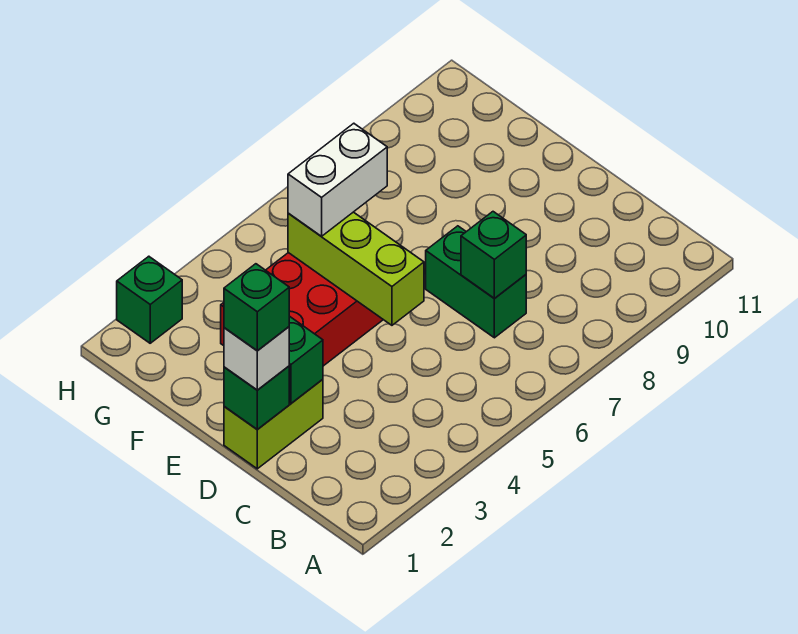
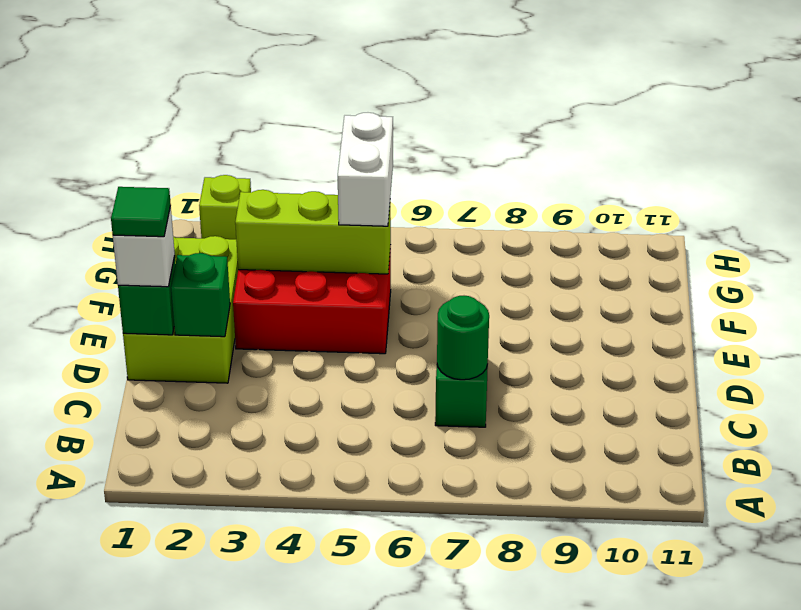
green 1x1 brick [461,212,526,299] -> green 1x1 round brick [437,296,489,380]
lime 1x2 brick [224,379,323,469] -> lime 2x3 brick [123,236,238,383]
green 1x1 brick [224,264,289,351] -> green 1x1 tile [111,187,171,237]
lime 1x3 brick [288,212,424,325] -> lime 1x3 brick turned to [235,190,391,274]
white 1x2 brick [288,123,387,236] -> white 1x2 brick turned to [338,113,393,226]
green 1x1 brick [117,256,182,343] -> lime 1x1 brick [199,175,251,239]

